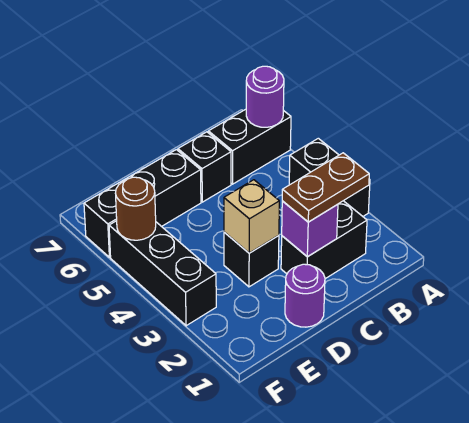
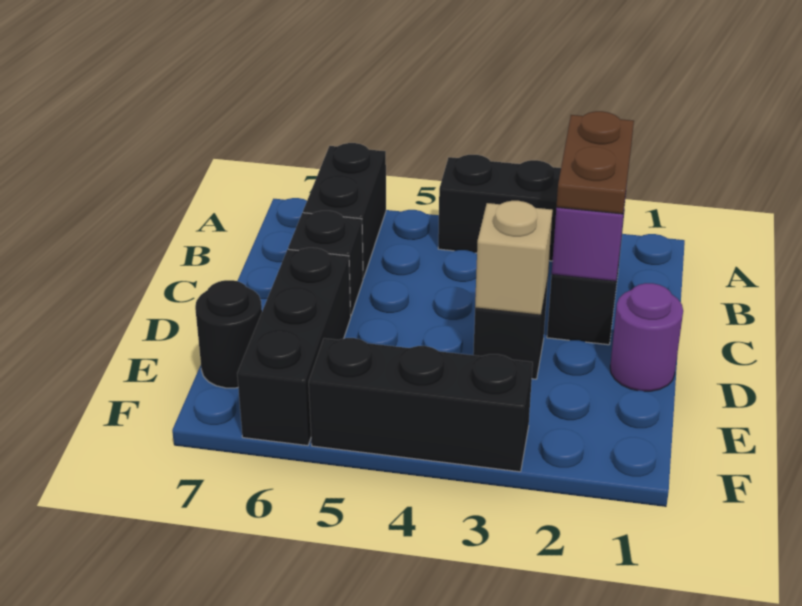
purple 1x1 round brick [246,66,284,127] -> none
none -> black 1x1 round brick [195,280,262,388]
brown 1x1 round brick [115,177,156,240] -> none

